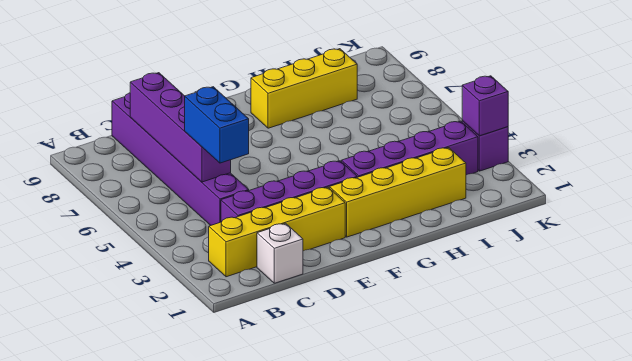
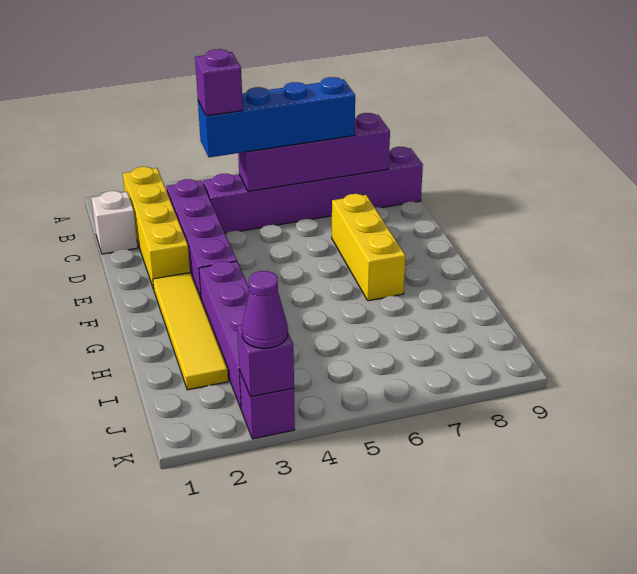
blue 1x2 brick [185,87,249,163] -> blue 1x4 brick [198,77,355,157]
none -> purple 1x1 brick [195,49,243,116]
yellow 1x4 brick [329,148,466,237] -> yellow 1x4 tile [153,273,228,390]
yellow 1x3 brick [251,49,357,128] -> yellow 1x3 brick moved to [332,194,405,301]
none -> purple 1x1 cone [242,271,288,349]

